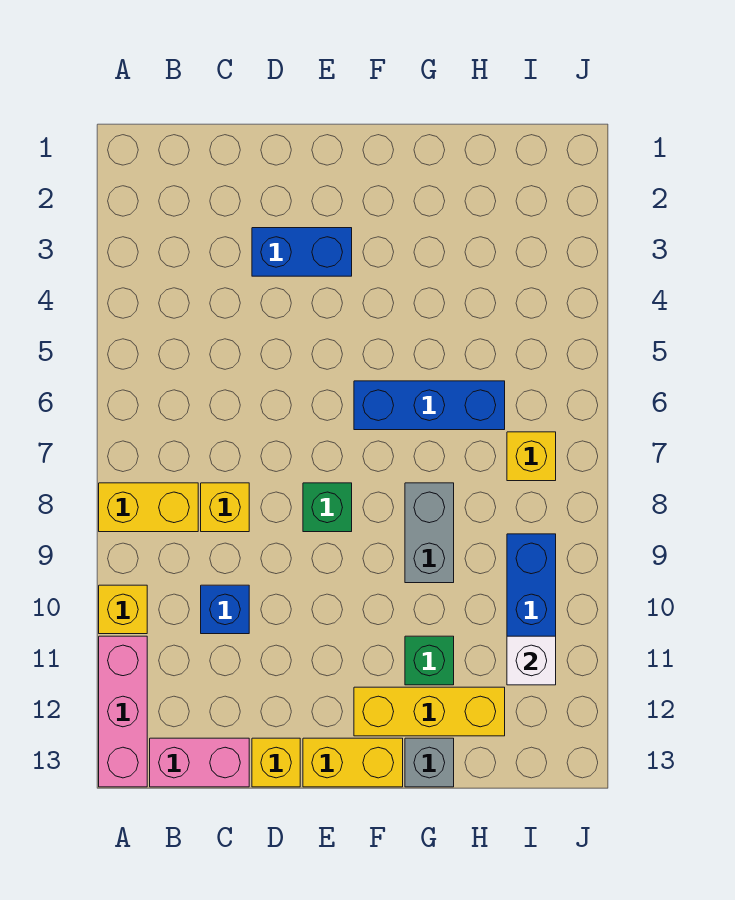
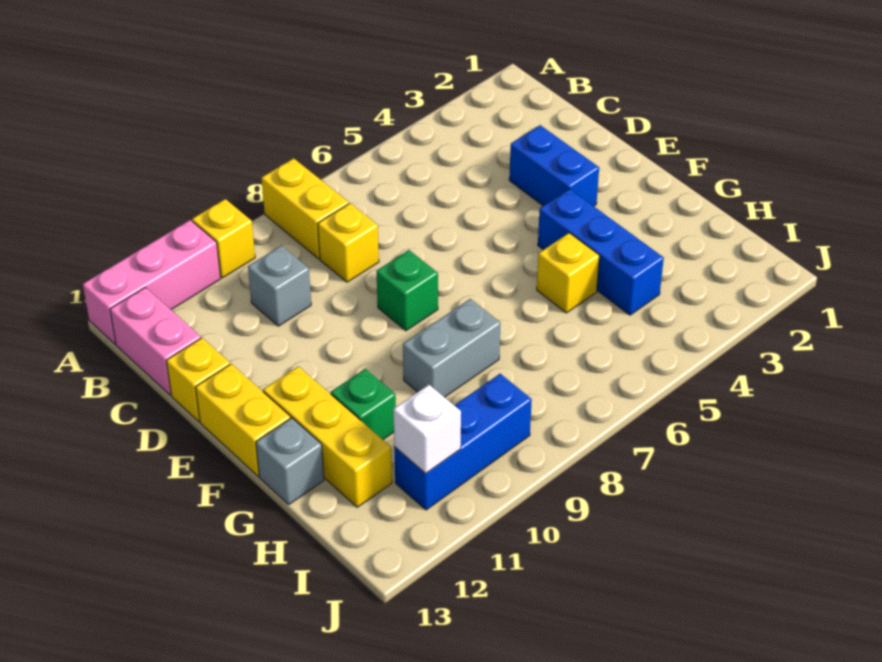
blue 1x1 brick [201,585,249,634] -> grey 1x1 brick [248,246,311,326]
blue 1x3 brick [354,381,505,430] -> blue 1x3 brick moved to [538,189,664,315]
yellow 1x1 brick [507,432,556,481] -> yellow 1x1 brick moved to [537,233,599,313]

